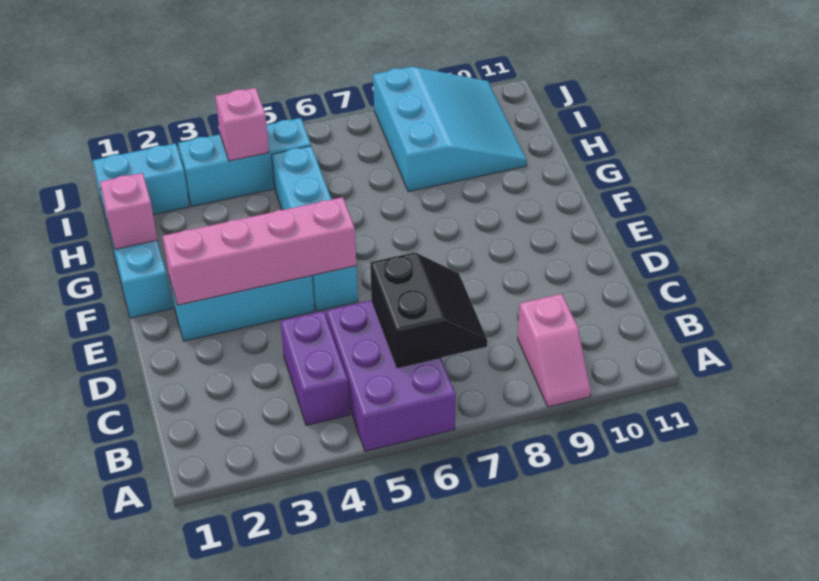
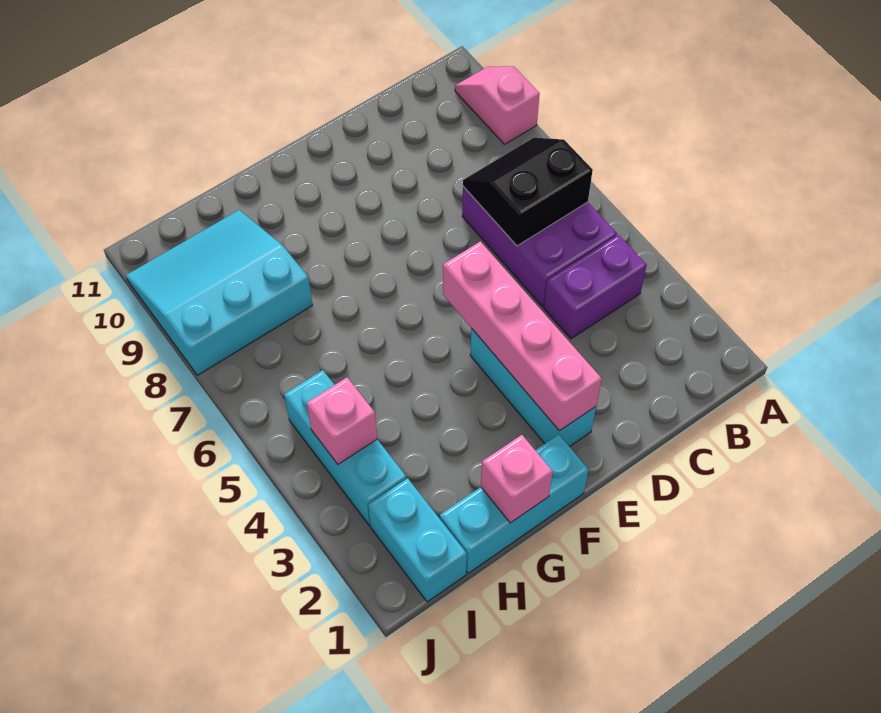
purple 2x3 brick [326,300,456,451] -> purple 2x3 brick turned to [462,186,617,307]
pink 1x2 slope [518,294,591,407] -> pink 1x2 slope turned to [455,66,540,144]
cyan 1x4 brick [272,146,358,311] -> none

